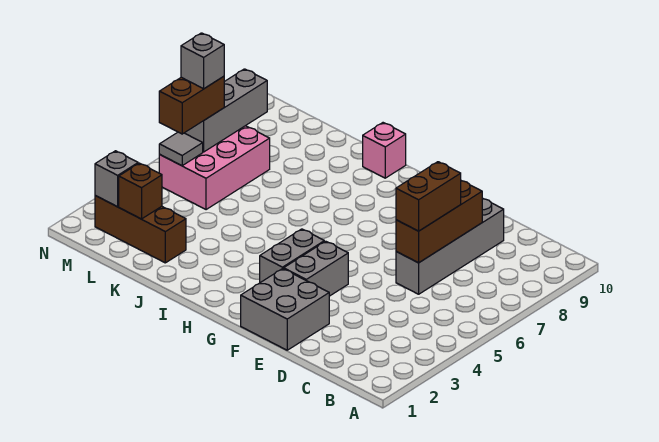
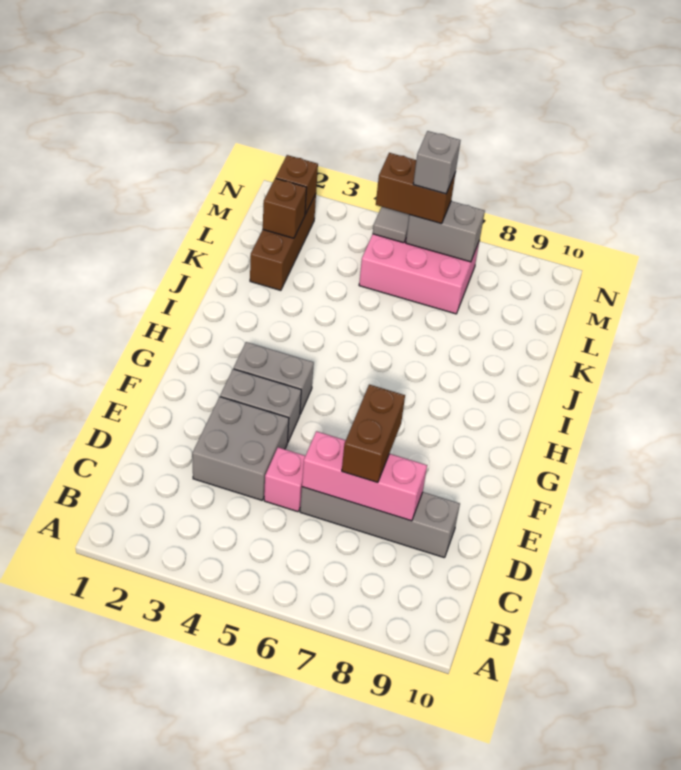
brown 1x3 brick [396,181,482,263] -> pink 1x3 brick [302,431,427,521]
brown 1x2 brick [396,162,461,231] -> brown 1x2 brick turned to [342,385,405,483]
grey 2x2 brick [241,269,329,350] -> grey 2x2 brick moved to [192,397,289,500]
pink 1x1 brick [363,123,406,178] -> pink 1x1 brick moved to [264,447,305,512]
grey 1x1 brick [95,151,138,207] -> brown 1x1 brick [276,155,318,214]
grey 1x3 brick [185,69,267,152] -> grey 1x2 brick [406,201,485,262]

